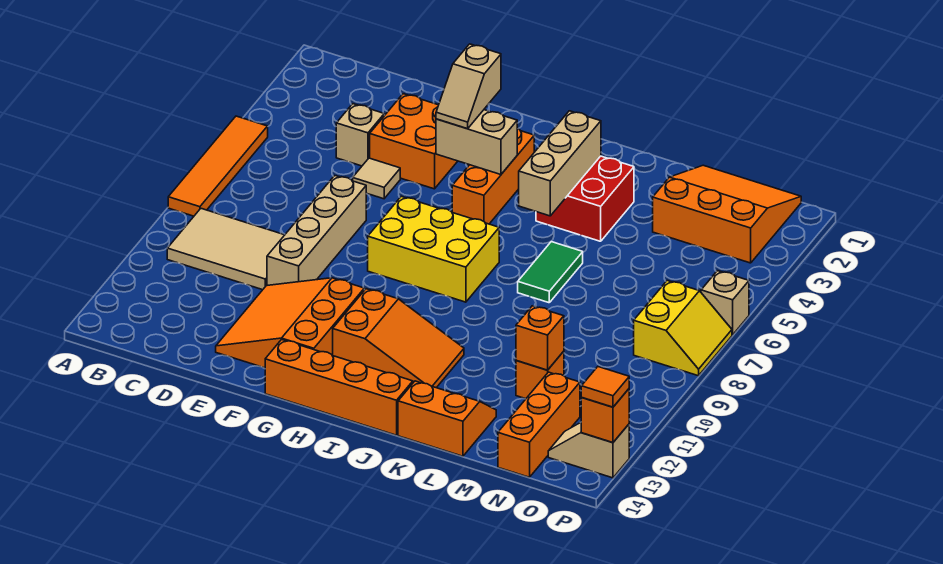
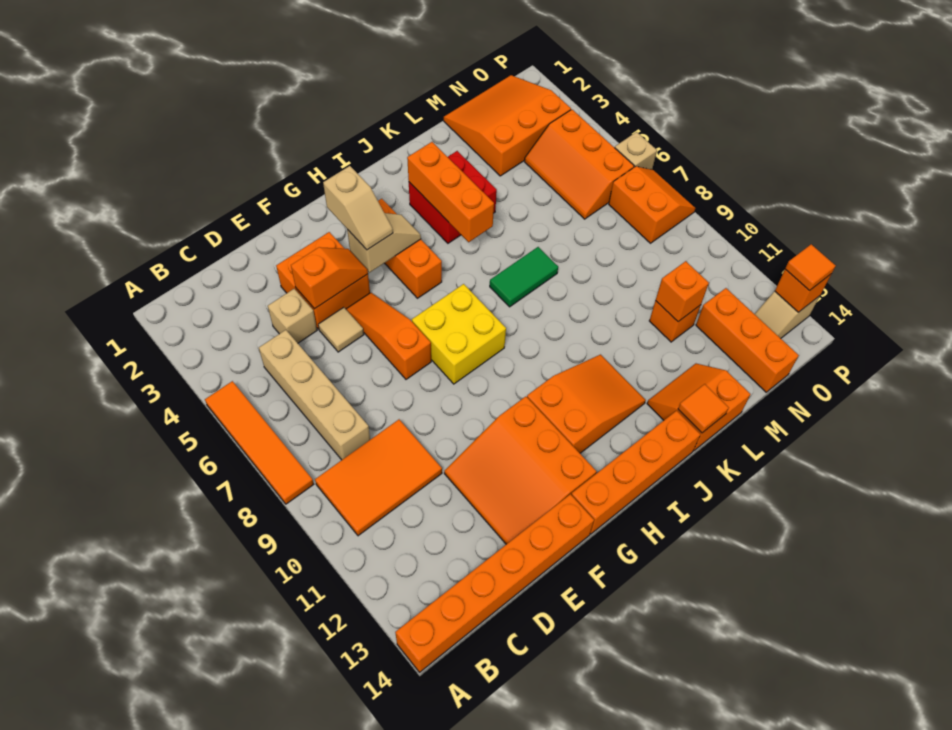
none -> orange 1x6 brick [395,494,594,672]
tan 2x3 tile [167,209,284,290] -> orange 2x3 tile [315,420,442,536]
none -> orange 1x2 slope [291,247,368,309]
tan 1x4 brick [267,176,366,285] -> tan 1x4 brick moved to [259,330,370,460]
none -> orange 1x3 slope [346,293,431,379]
tan 1x2 brick [436,110,517,174] -> tan 1x2 slope [347,213,421,273]
yellow 2x3 brick [368,196,499,302] -> yellow 2x2 brick [412,284,506,384]
tan 1x3 brick [519,111,601,216] -> orange 1x3 brick [407,142,494,242]
green 1x2 tile [518,242,583,303] -> green 1x2 tile turned to [490,247,558,307]
none -> orange 1x1 tile [678,384,729,433]
none -> orange 2x3 slope [525,110,634,219]
yellow 2x2 slope [634,281,732,376] -> orange 2x2 slope [609,166,695,243]

